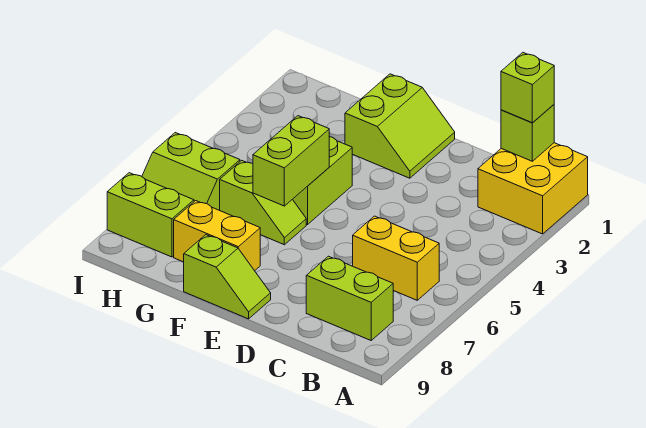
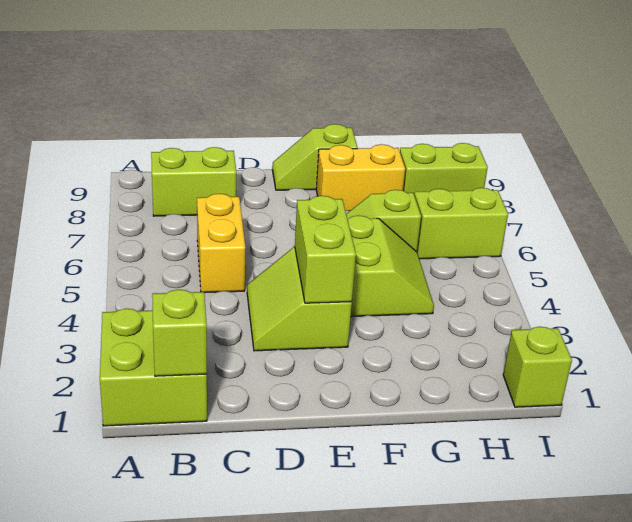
yellow 2x2 brick [478,143,588,234] -> lime 2x2 brick [100,309,207,426]
lime 1x1 brick [501,53,554,123] -> lime 1x1 brick moved to [503,327,572,407]
yellow 1x2 brick [353,216,439,300] -> yellow 1x2 brick turned to [197,194,246,293]
lime 2x2 slope [345,74,455,178] -> lime 2x2 slope moved to [247,247,352,351]
lime 1x2 brick [253,116,329,206] -> lime 1x2 brick moved to [295,196,356,303]

